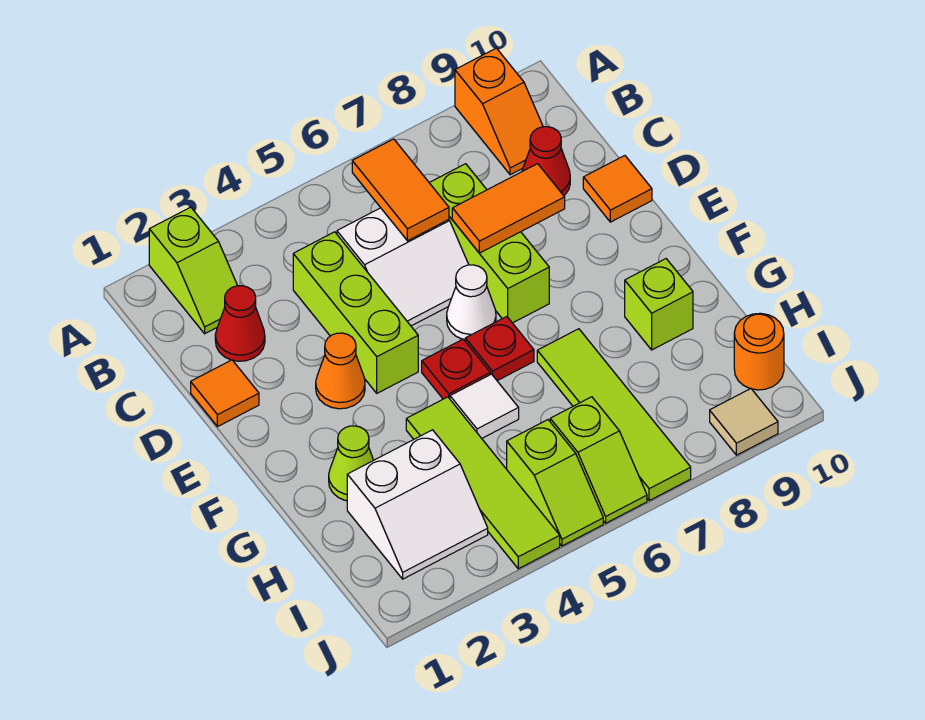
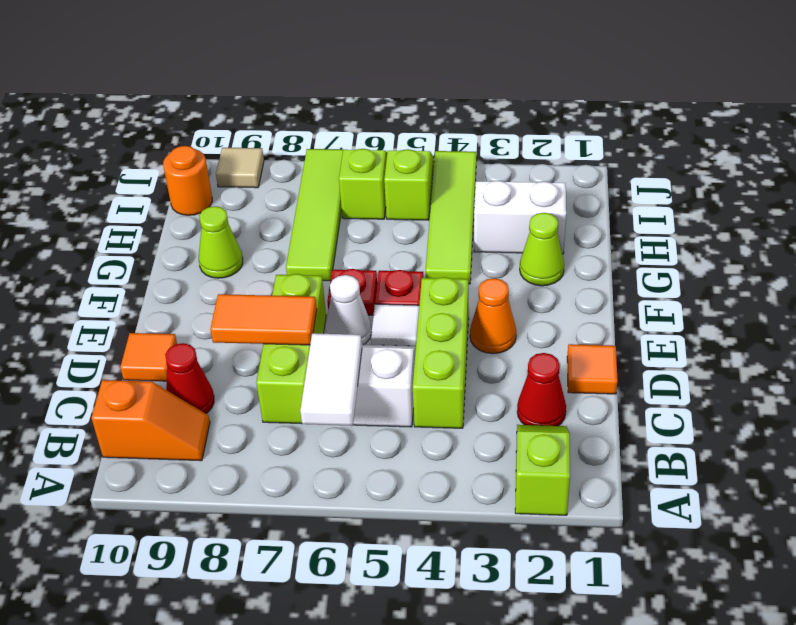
orange 1x2 slope [455,48,543,175] -> orange 1x2 slope turned to [92,380,210,461]
orange 1x2 tile [352,139,449,241] -> white 1x2 tile [300,333,362,426]
white 1x1 tile [450,374,519,438] -> white 1x1 tile moved to [371,304,419,346]
lime 1x1 brick [625,259,693,350] -> lime 1x1 cone [199,206,243,278]

